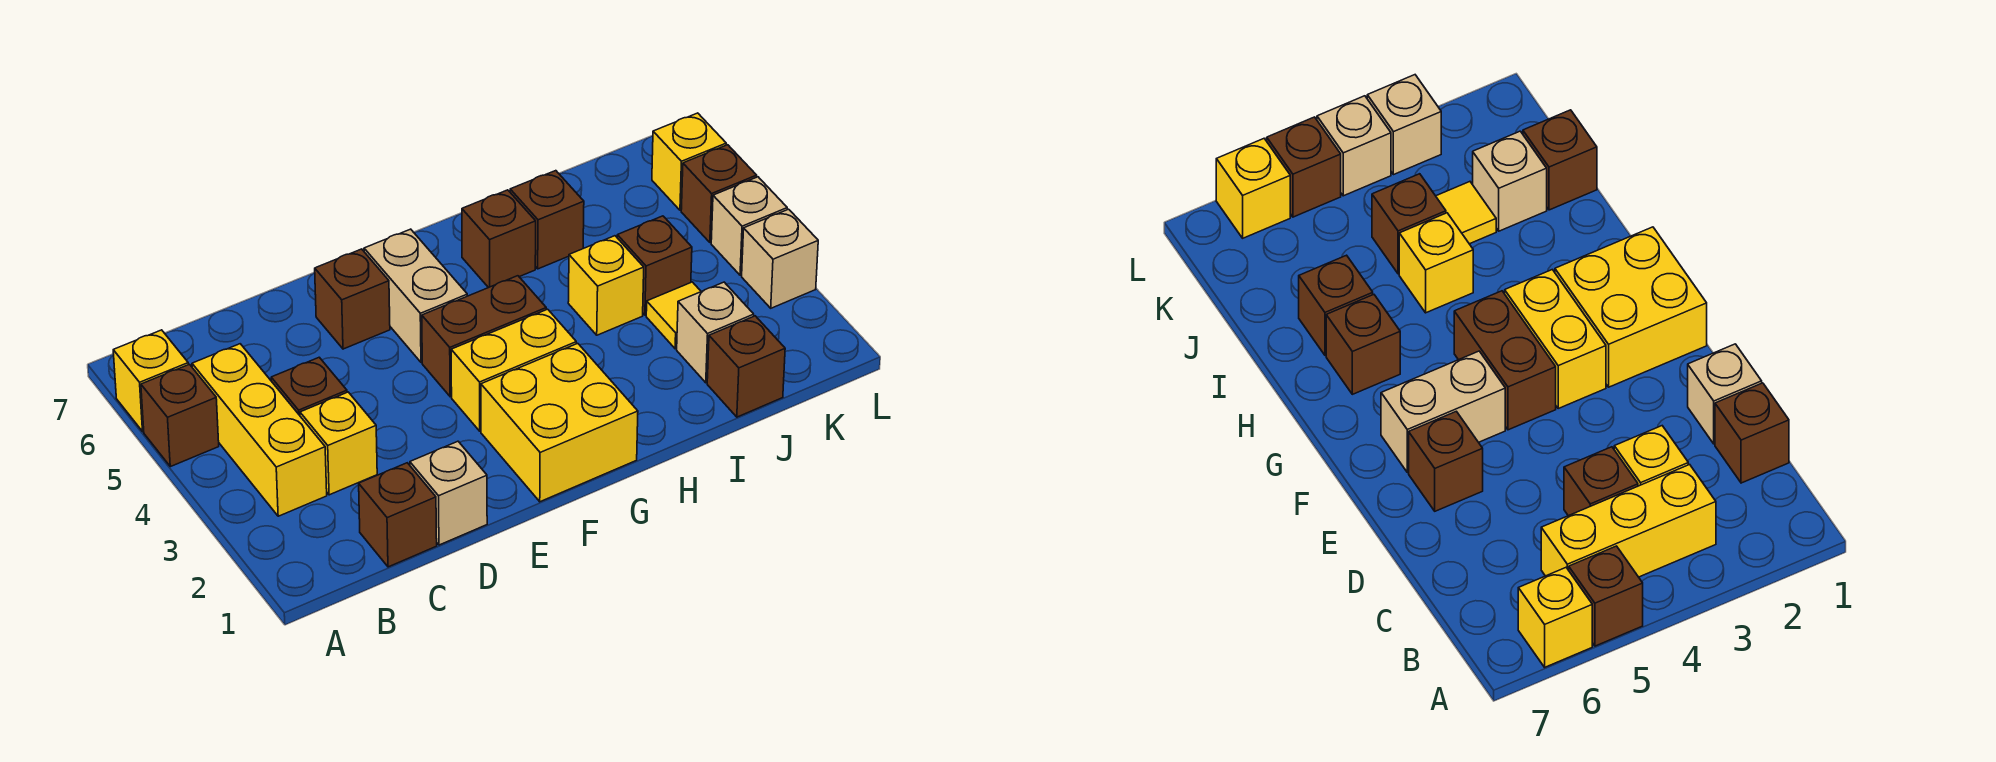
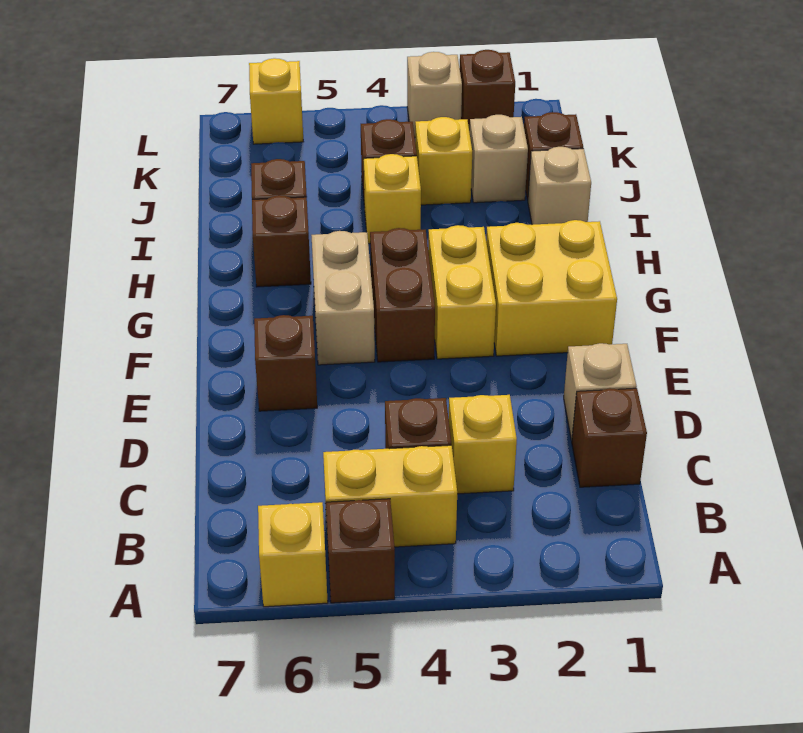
yellow 1x3 brick [192,344,327,516] -> yellow 1x2 brick [323,445,457,547]
tan 1x2 brick [364,229,467,363] -> tan 1x2 brick turned to [311,231,375,365]
yellow 1x1 tile [646,282,701,349] -> yellow 1x1 brick [415,117,472,205]
tan 1x1 brick [711,177,787,275] -> tan 1x1 brick moved to [528,147,591,225]
brown 1x1 brick [681,145,757,243] -> brown 1x1 brick moved to [460,50,515,132]

